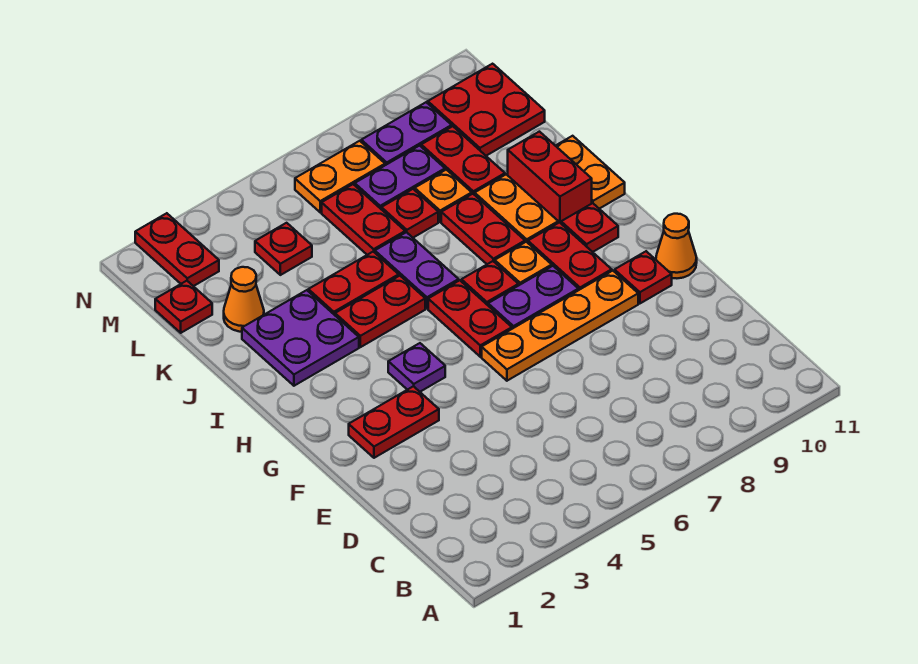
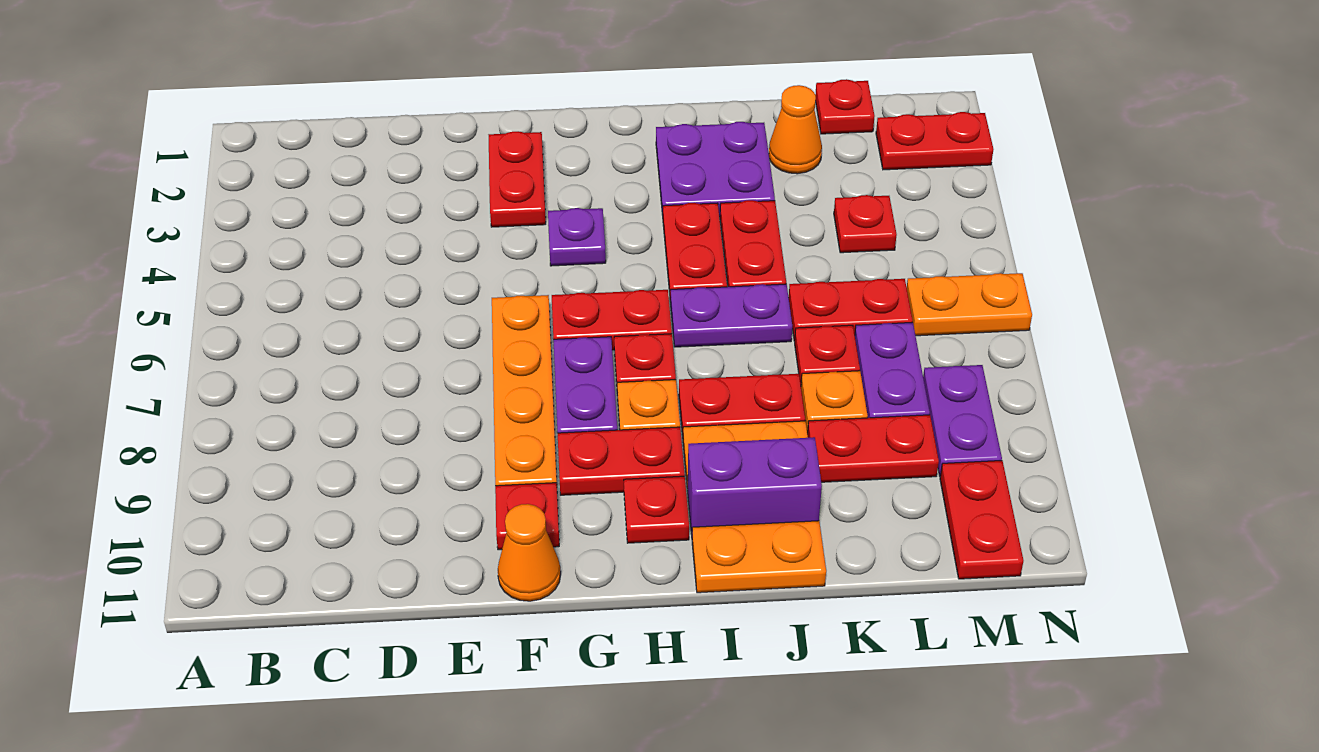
red 1x2 brick [508,132,592,223] -> purple 1x2 brick [688,437,822,535]
red 2x2 plate [428,64,545,156] -> red 1x2 plate [940,461,1024,579]
orange 1x2 plate [295,141,385,212] -> orange 1x2 plate turned to [907,273,1032,336]

